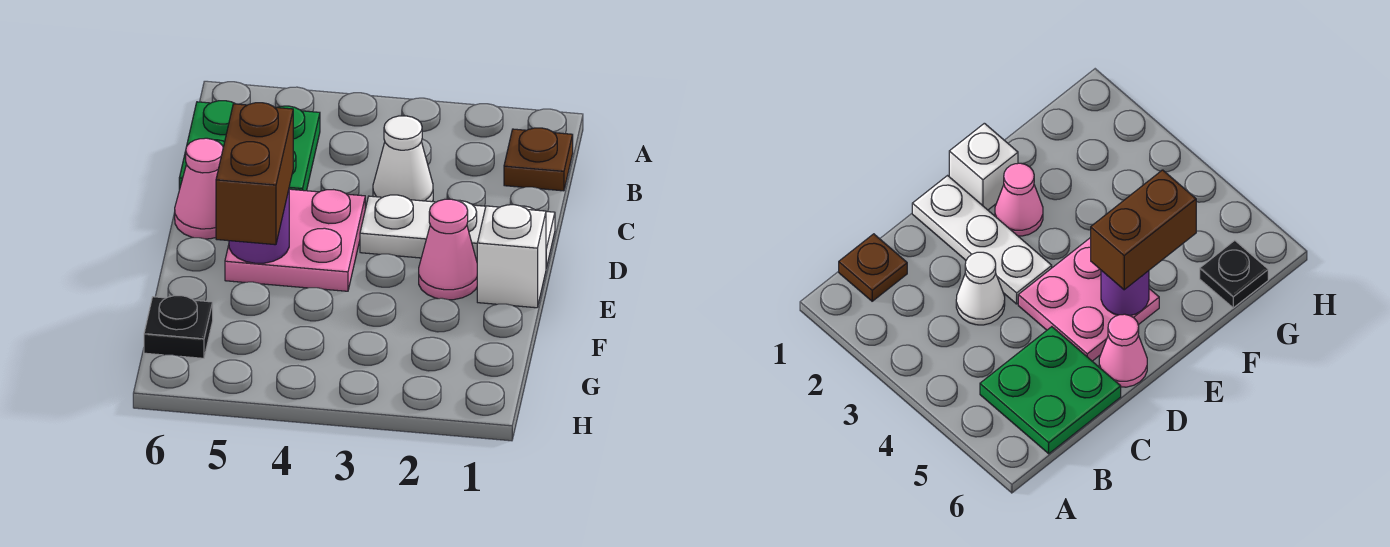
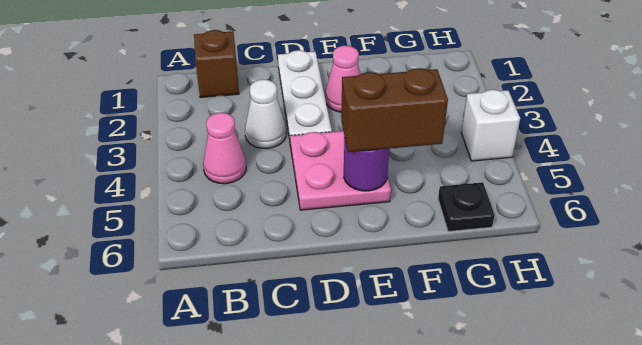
brown 1x1 plate [504,128,573,191] -> brown 1x1 brick [194,30,239,98]
green 2x2 plate [179,101,320,191] -> none
pink 1x1 cone [175,138,223,239] -> pink 1x1 cone moved to [203,113,246,184]
white 1x1 brick [477,205,546,308] -> white 1x1 brick moved to [461,90,520,161]

